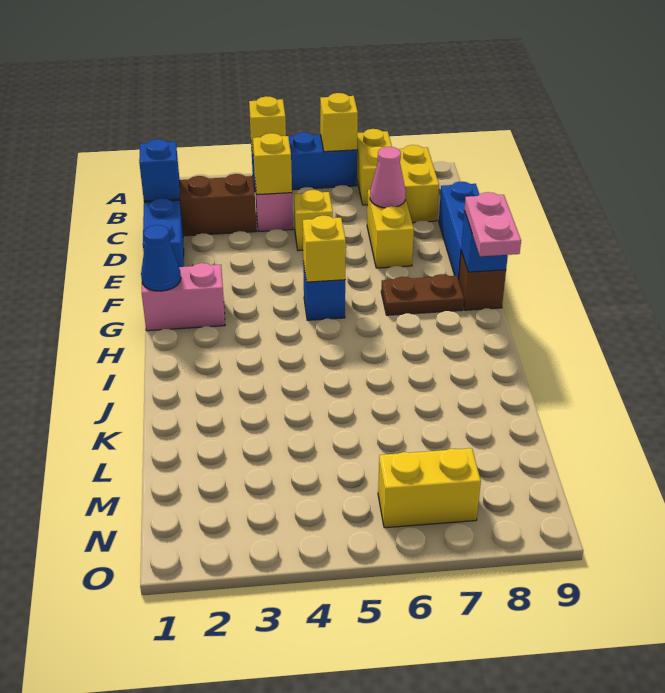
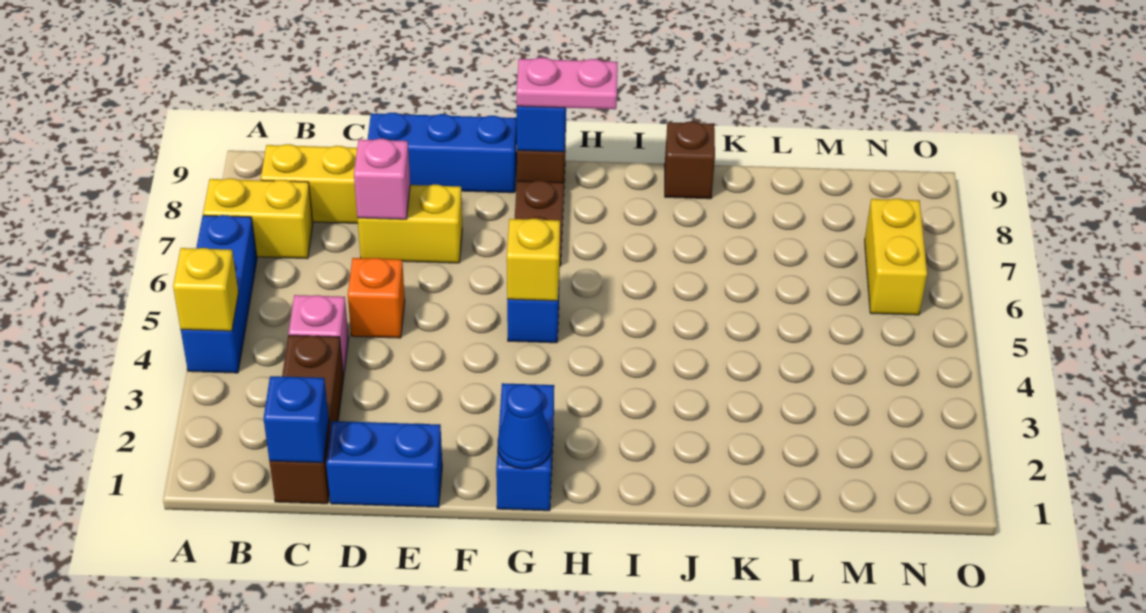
yellow 1x1 brick [320,93,358,152] -> none
yellow 1x1 brick [253,133,292,195] -> none
yellow 1x1 brick [294,190,333,251] -> orange 1x1 brick [348,258,405,338]
pink 1x1 cone [370,147,406,208] -> pink 1x1 brick [354,139,410,219]
pink 1x2 brick [142,263,225,331] -> blue 1x2 brick [496,383,554,511]
none -> brown 1x1 brick [665,122,715,199]

